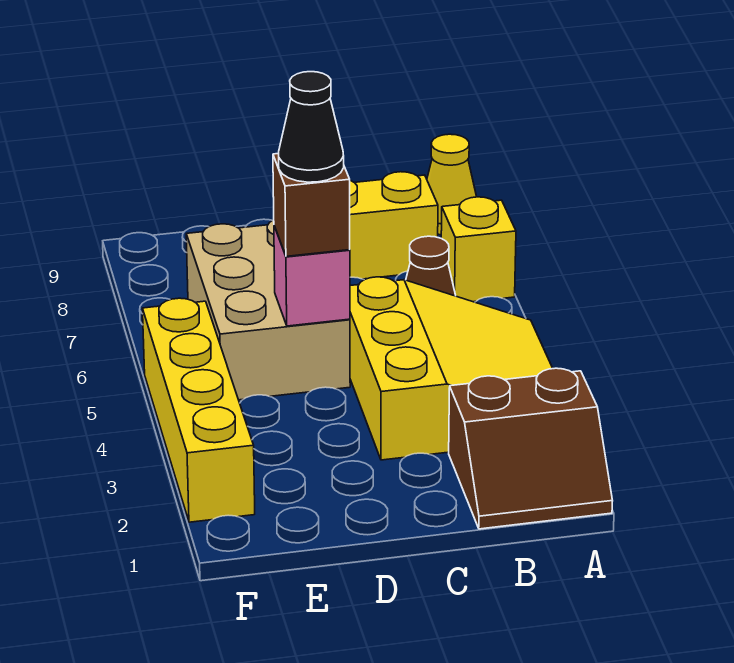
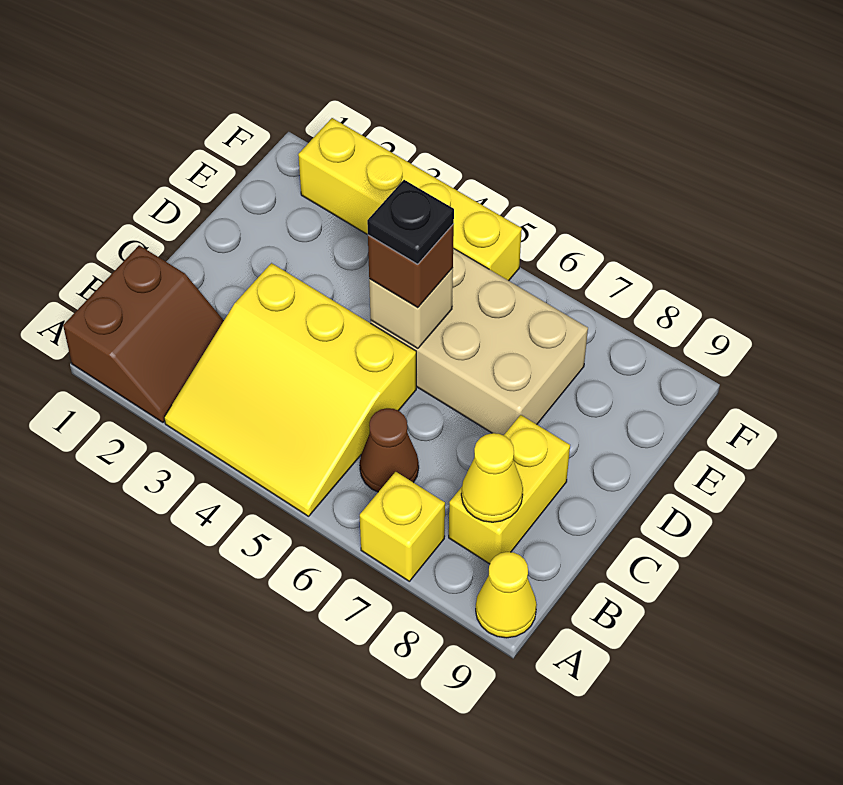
brown 2x2 slope [449,368,612,529] -> brown 2x2 slope turned to [63,245,224,422]
none -> yellow 1x1 cone [461,433,523,522]
pink 1x1 brick [274,226,350,326] -> tan 1x1 brick [369,268,453,348]
black 1x1 cone [279,72,344,182] -> black 1x1 plate [367,180,454,264]

